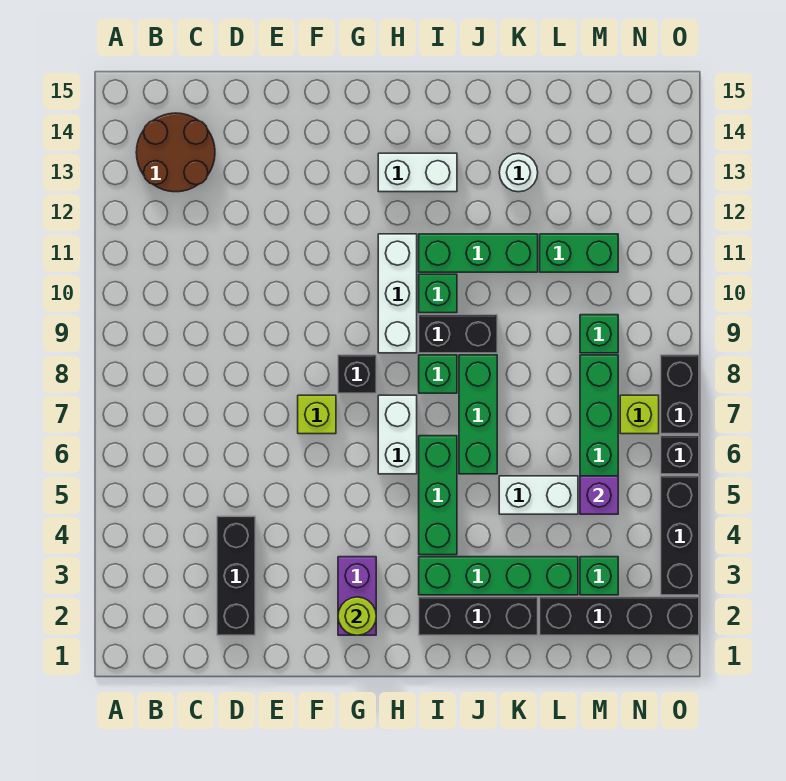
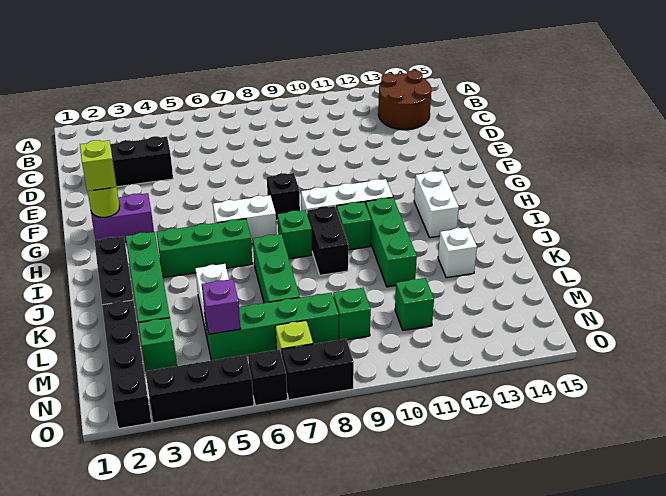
lime 1x1 brick [298,395,336,434] -> lime 1x1 brick moved to [80,140,117,191]
green 1x3 brick [459,355,497,474] -> green 1x3 brick turned to [253,234,300,303]
white 1x1 round brick [499,153,538,192] -> white 1x1 brick [438,227,477,278]
green 1x2 brick [540,234,618,272] -> green 1x1 brick [395,278,434,331]

